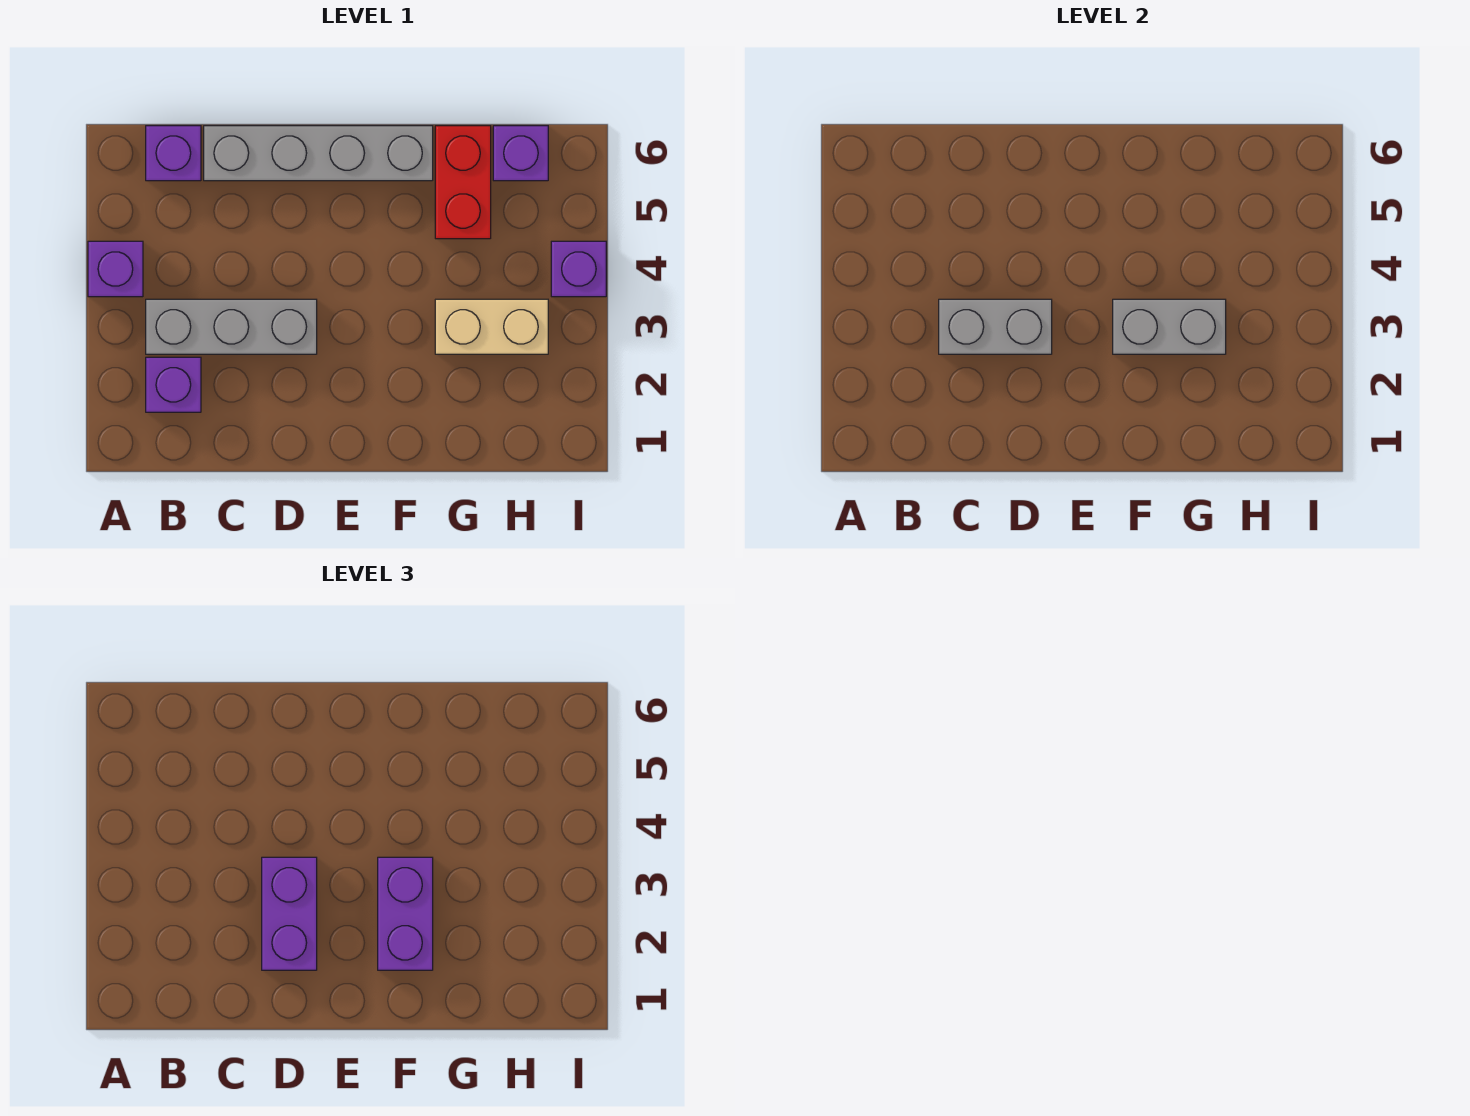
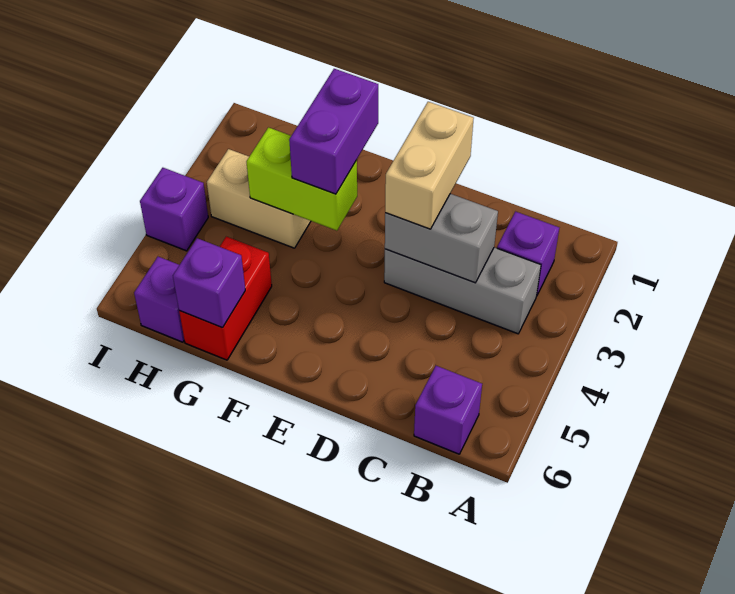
purple 1x1 brick [88,241,143,297] -> purple 1x1 brick moved to [173,238,245,328]
grey 1x4 brick [204,126,433,181] -> none
purple 1x2 brick [262,857,317,970] -> tan 1x2 brick [385,102,474,229]
grey 1x2 brick [1113,299,1226,354] -> lime 1x2 brick [247,128,357,231]

